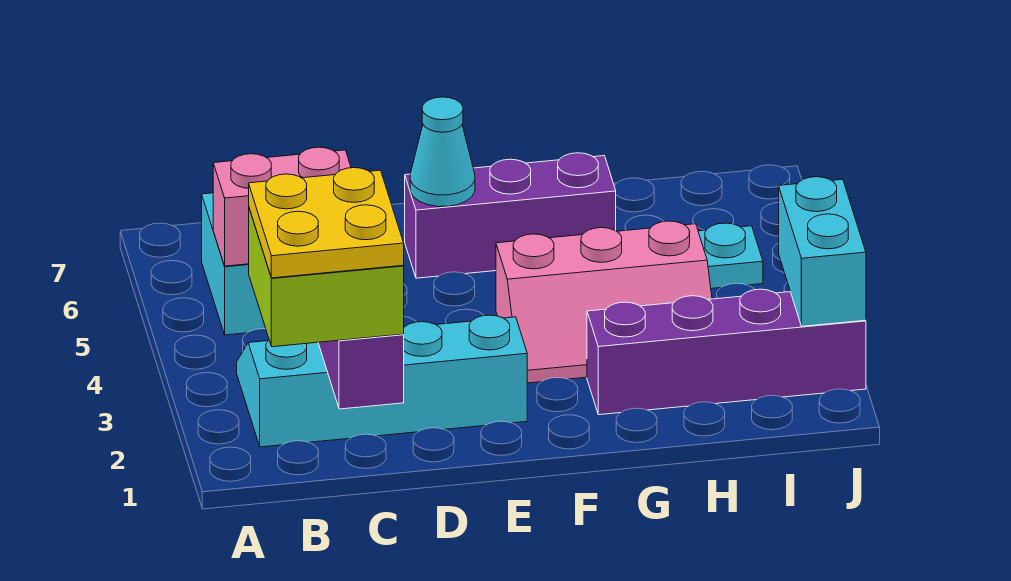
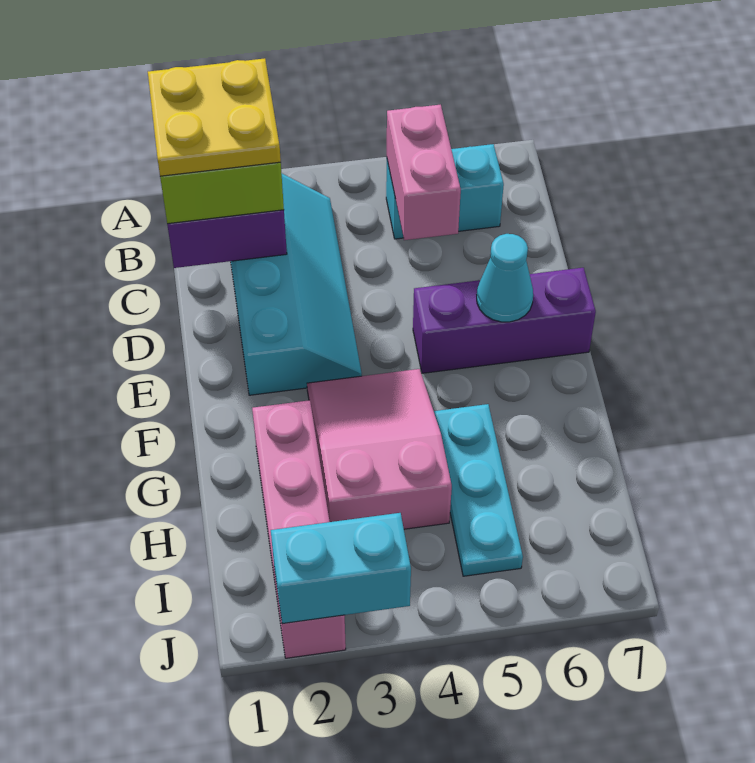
purple 1x3 brick [405,153,616,278] -> purple 1x3 brick turned to [413,268,596,373]
pink 2x3 slope [496,221,712,383] -> pink 2x3 slope turned to [307,369,452,529]
purple 1x4 brick [587,289,866,415] -> pink 1x4 brick [252,400,346,658]

